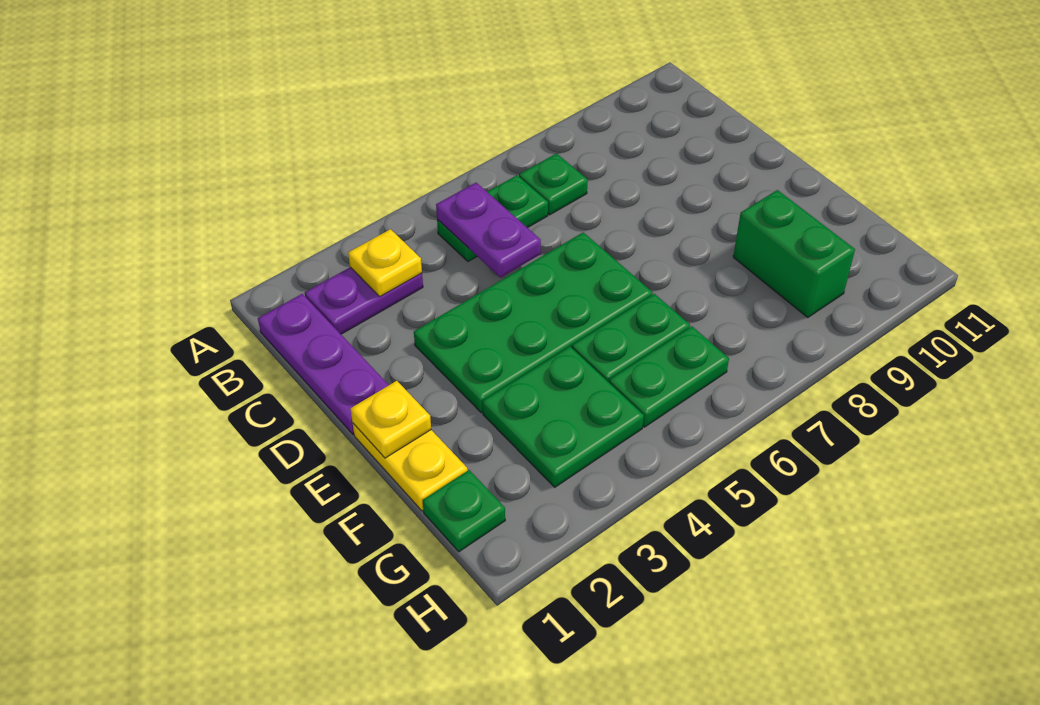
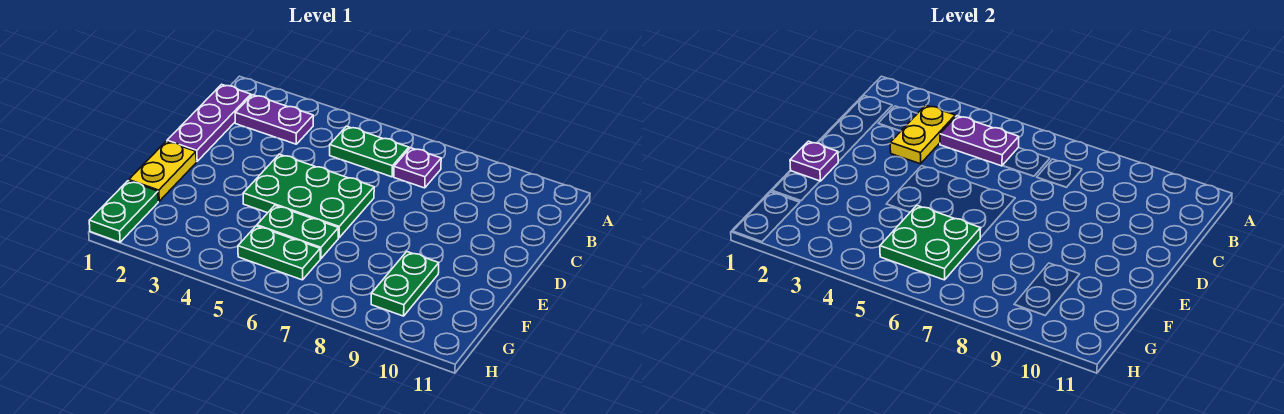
yellow 1x1 plate [348,229,422,296] -> yellow 1x2 plate [890,105,955,164]
purple 1x2 plate [436,183,541,278] -> purple 1x2 plate turned to [940,116,1019,166]
green 1x1 plate [519,154,588,215] -> purple 1x1 plate [394,148,441,188]
green 2x4 plate [414,232,653,413] -> green 2x3 plate [243,154,374,238]
yellow 1x1 plate [350,381,431,458] -> purple 1x1 plate [790,141,838,181]
green 2x2 plate [482,347,644,487] -> green 2x2 plate moved to [880,205,981,280]
green 1x2 brick [733,190,855,318] -> green 1x2 plate [371,252,439,316]
green 1x1 plate [423,470,505,552] -> green 1x2 plate [89,181,158,242]

